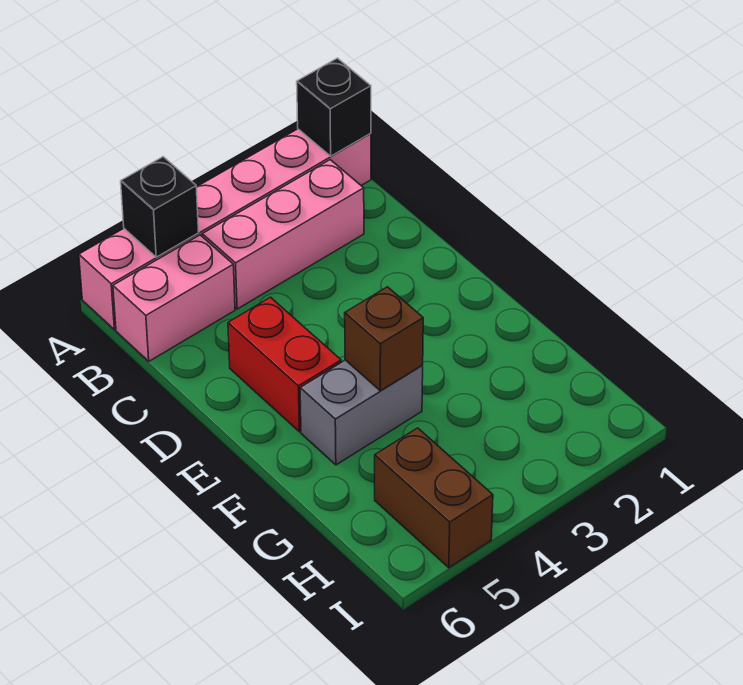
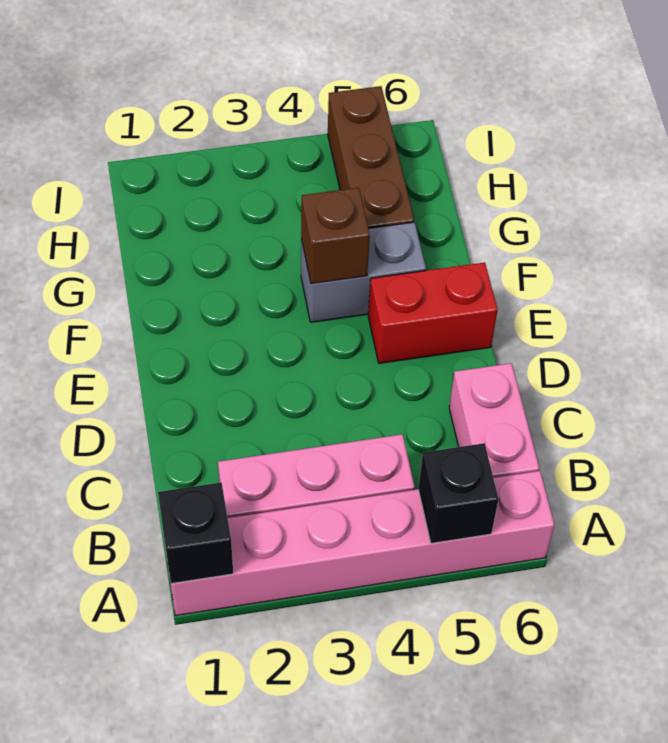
pink 1x2 brick [113,235,235,361] -> pink 1x2 brick turned to [449,363,539,478]
red 1x2 brick [228,297,341,432] -> red 1x2 brick turned to [368,262,498,363]
brown 1x2 brick [375,428,493,568] -> brown 1x3 brick [328,86,414,228]

